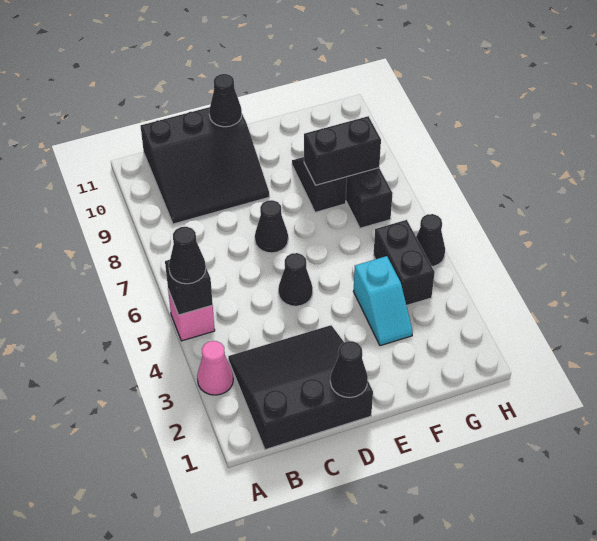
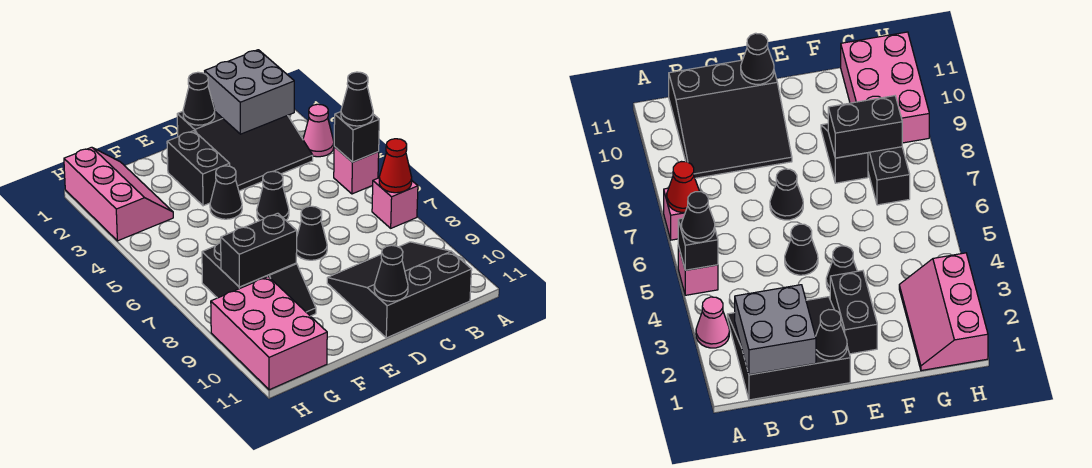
none -> pink 1x1 brick [372,178,418,228]
none -> red 1x1 cone [379,139,412,193]
none -> grey 2x2 brick [205,50,294,134]
cyan 1x2 slope [353,256,413,346] -> none
none -> pink 2x3 slope [64,147,173,241]
black 1x2 brick [373,220,435,306] -> black 1x2 brick moved to [167,131,230,206]
none -> pink 2x3 brick [211,277,327,390]
black 1x1 cone [416,214,445,266] -> black 1x1 cone moved to [210,166,242,219]

